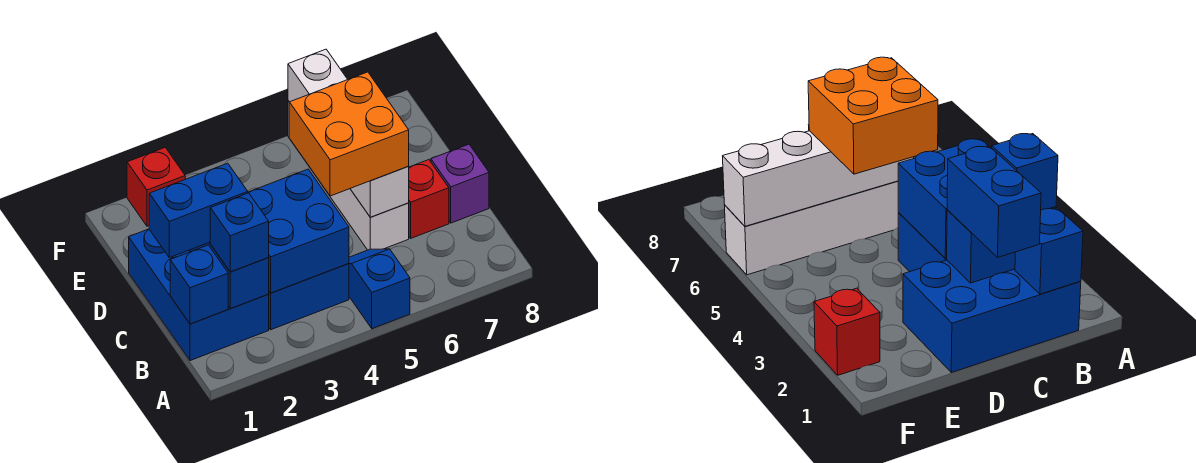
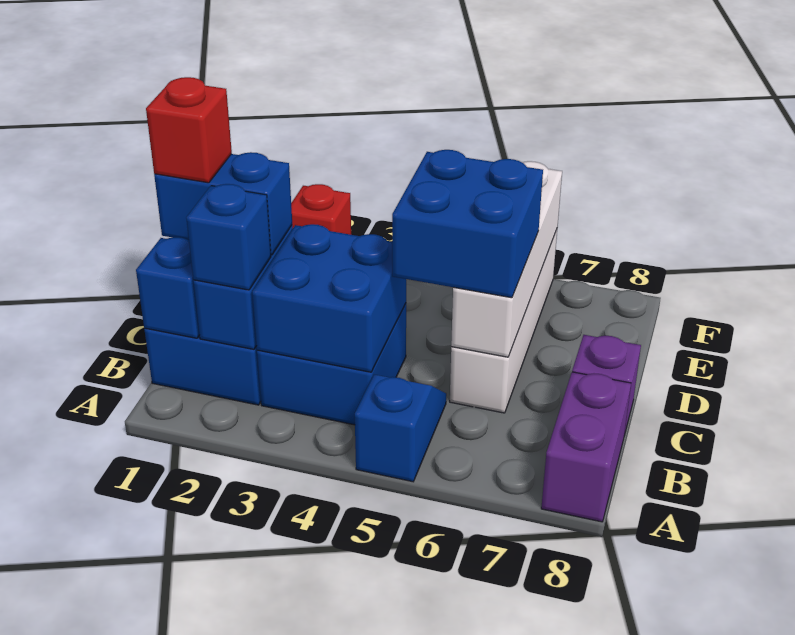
none -> purple 1x2 brick [541,372,631,522]
orange 2x2 brick [289,72,409,196] -> blue 2x2 brick [392,150,543,298]
red 1x1 brick [409,160,449,238] -> red 1x1 brick moved to [146,77,232,183]

